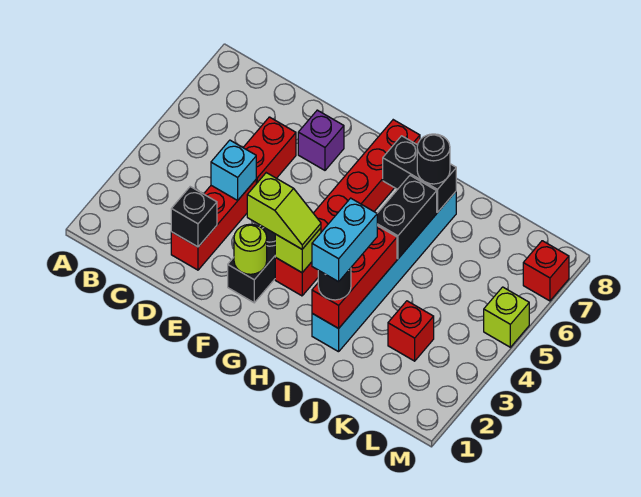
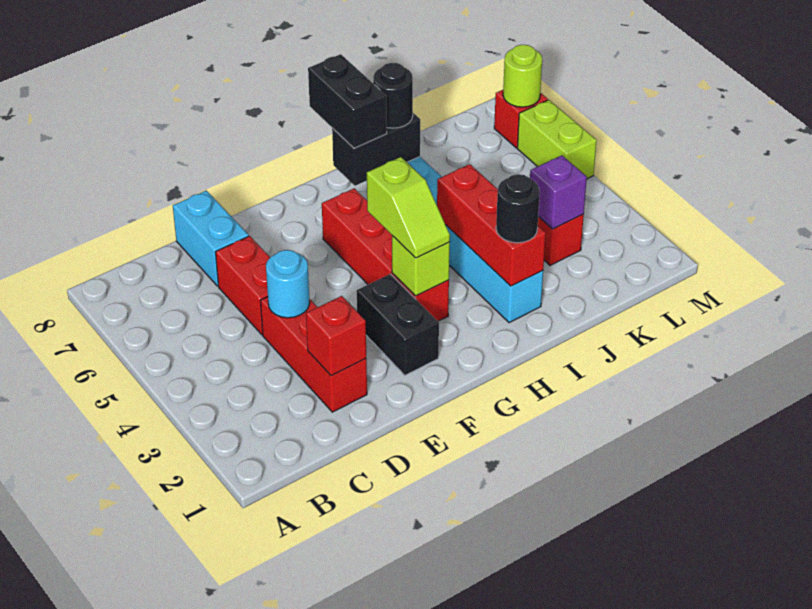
black 1x1 brick [171,187,217,247] -> red 1x1 brick [306,296,366,376]
cyan 1x1 brick [211,140,256,201] -> cyan 1x1 round brick [266,250,310,318]
purple 1x1 brick [298,110,344,170] -> purple 1x1 brick moved to [530,155,587,229]
lime 1x1 round brick [234,224,267,274] -> lime 1x1 round brick moved to [503,45,542,107]
lime 1x2 slope [247,173,321,249] -> lime 1x2 slope turned to [367,157,450,258]
red 1x6 brick [275,120,420,296] -> red 1x4 brick [322,188,449,321]
cyan 1x2 brick [312,198,377,282] -> cyan 1x2 brick moved to [173,190,249,286]
black 1x2 brick [377,176,437,259] -> black 1x2 brick moved to [308,54,387,148]
lime 1x1 brick [484,287,529,347] -> lime 1x2 brick [517,100,597,179]

